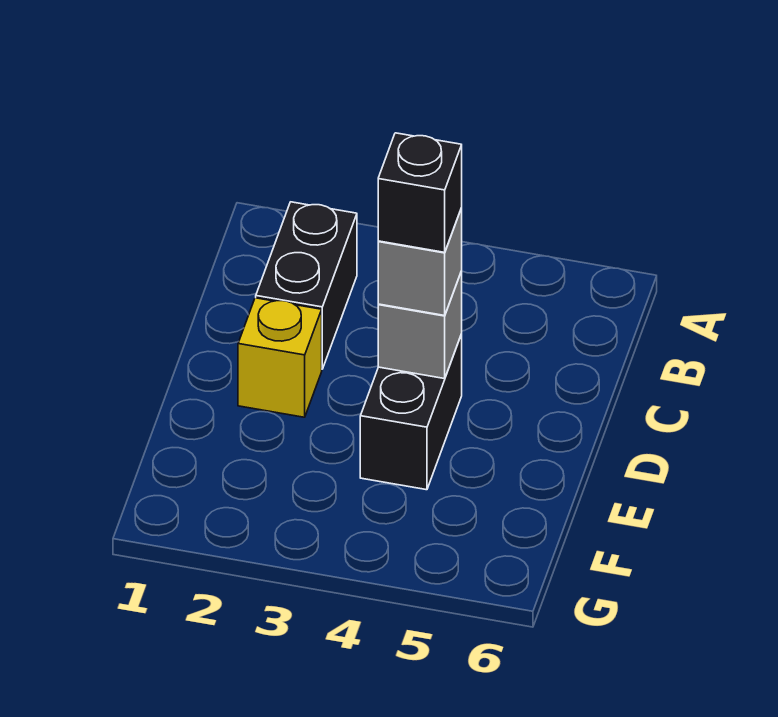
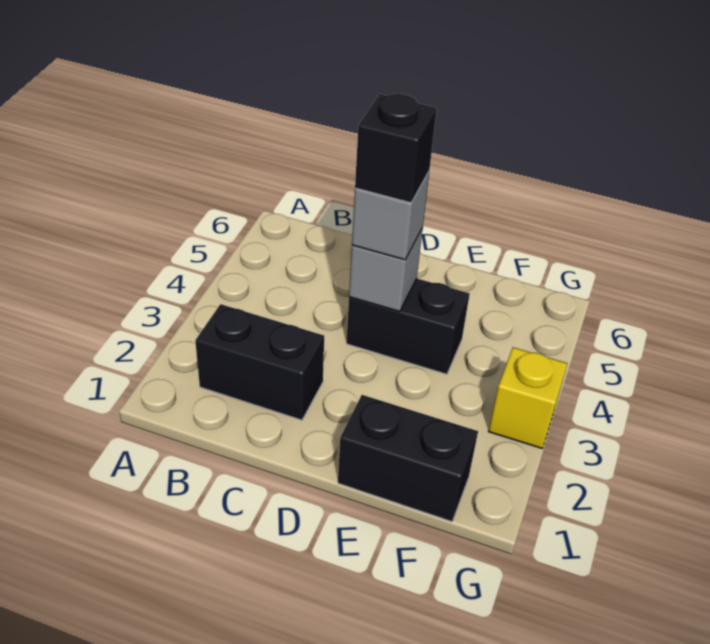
yellow 1x1 brick [238,298,322,417] -> yellow 1x1 brick moved to [489,347,568,448]
none -> black 1x2 brick [338,395,478,522]

